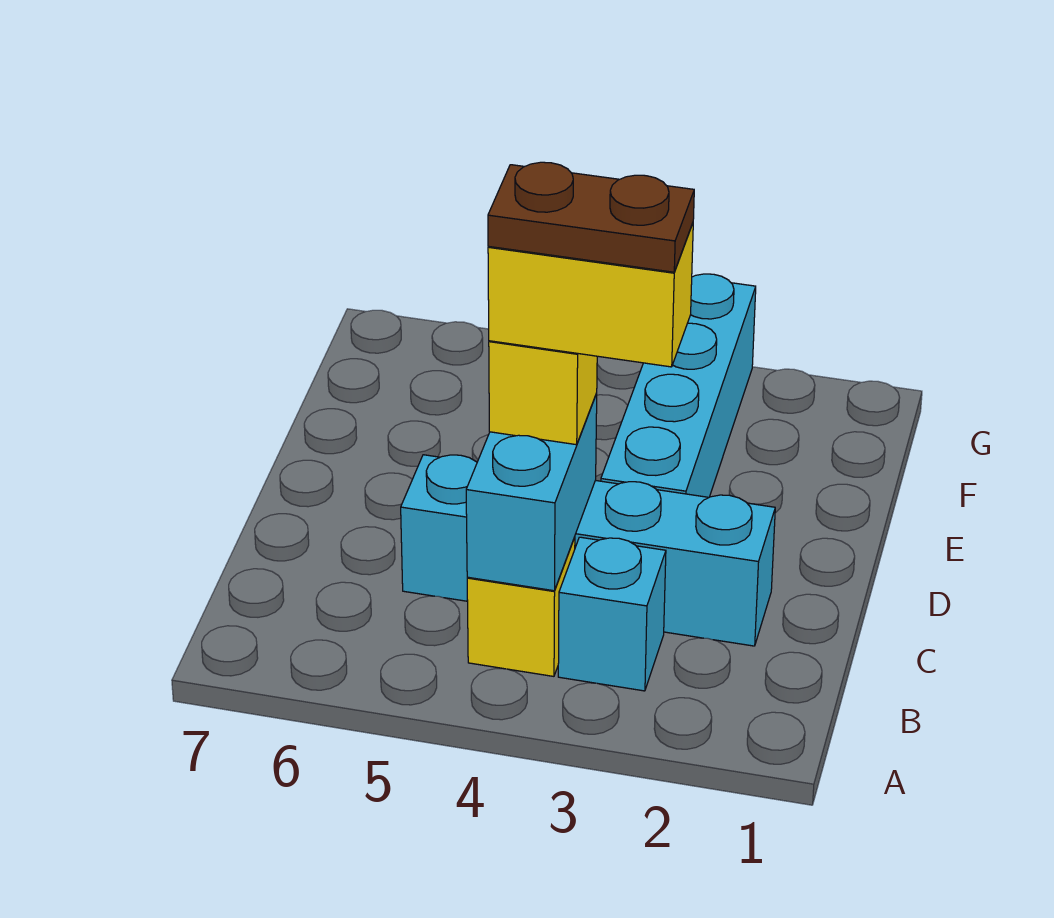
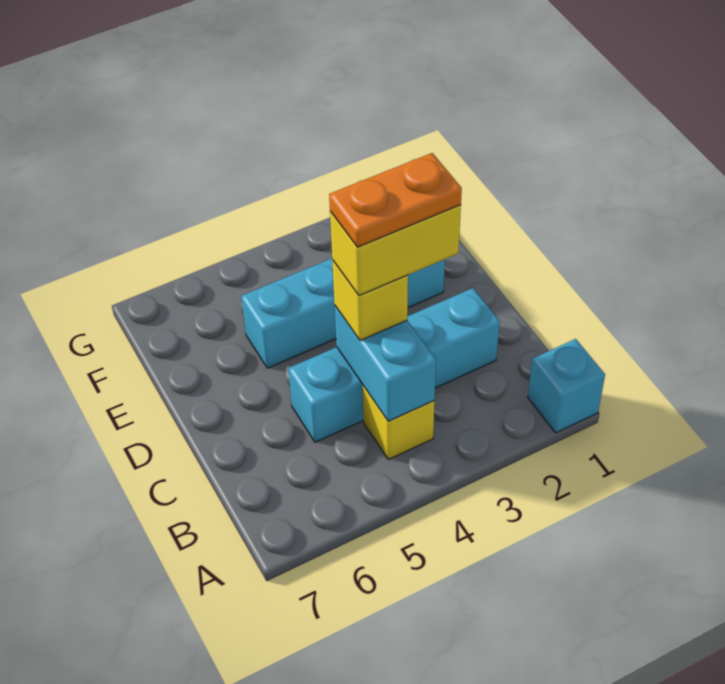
cyan 1x1 brick [558,537,666,691] -> cyan 1x1 brick moved to [528,339,605,433]
brown 1x2 plate [488,162,694,272] -> orange 1x2 plate [329,153,462,247]
cyan 1x4 brick [601,274,756,497] -> cyan 1x4 brick turned to [241,258,445,368]

